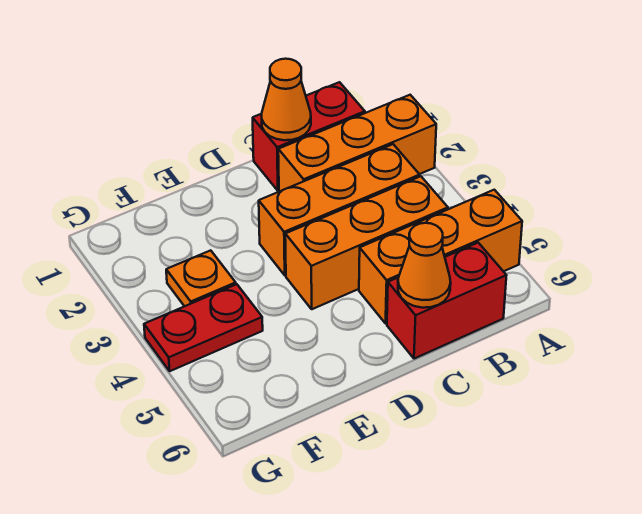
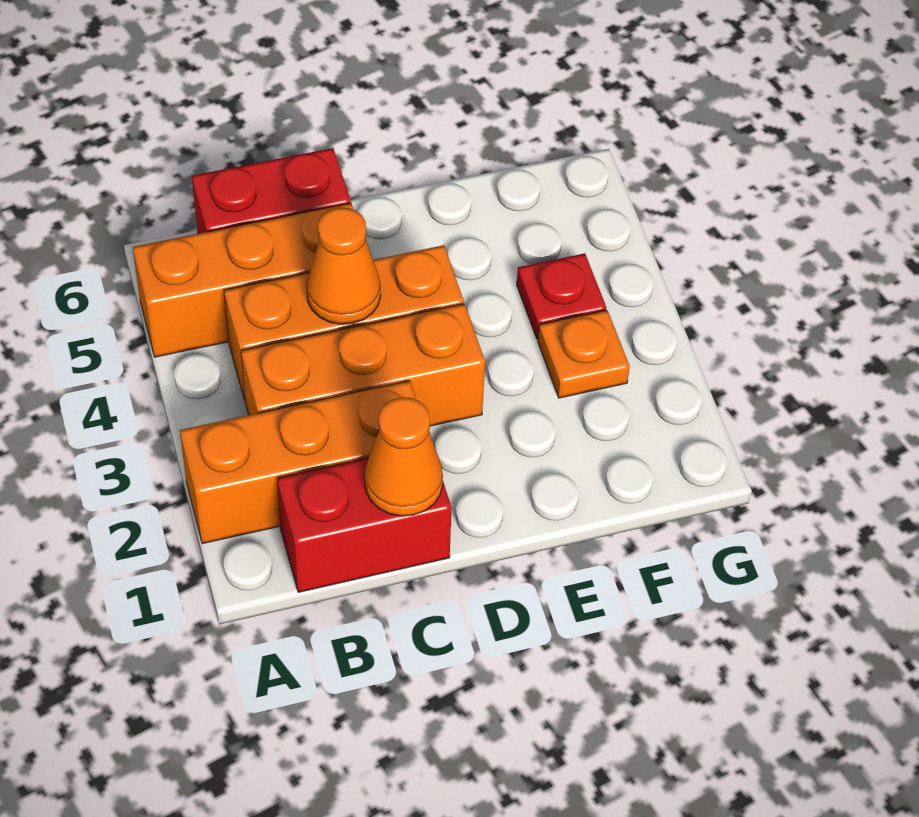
orange 1x1 cone [398,223,451,308] -> orange 1x1 cone moved to [307,207,381,324]
red 1x2 plate [144,284,263,371] -> red 1x1 plate [517,253,606,339]

